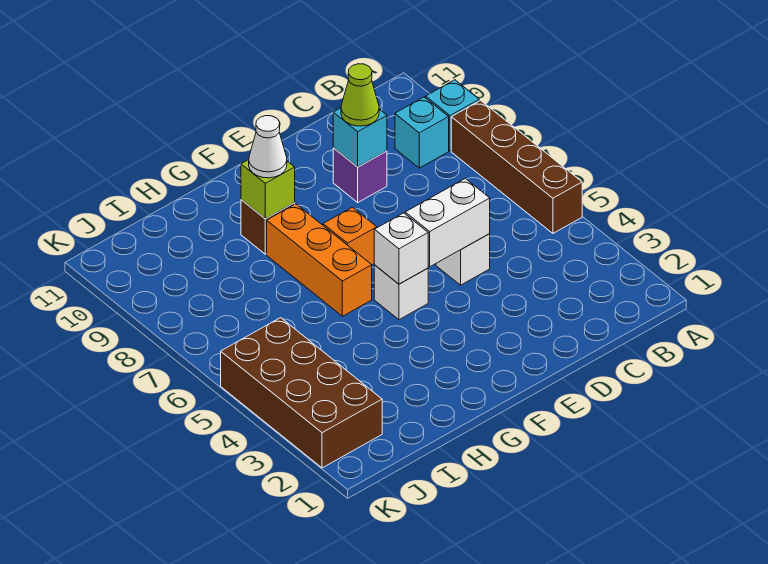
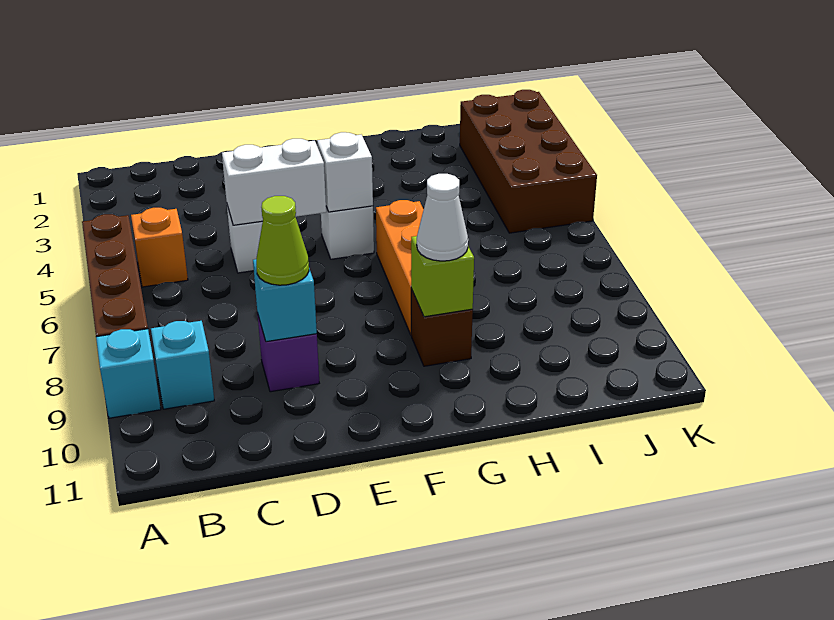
orange 1x1 brick [323,207,377,265] -> orange 1x1 brick moved to [131,208,188,287]

